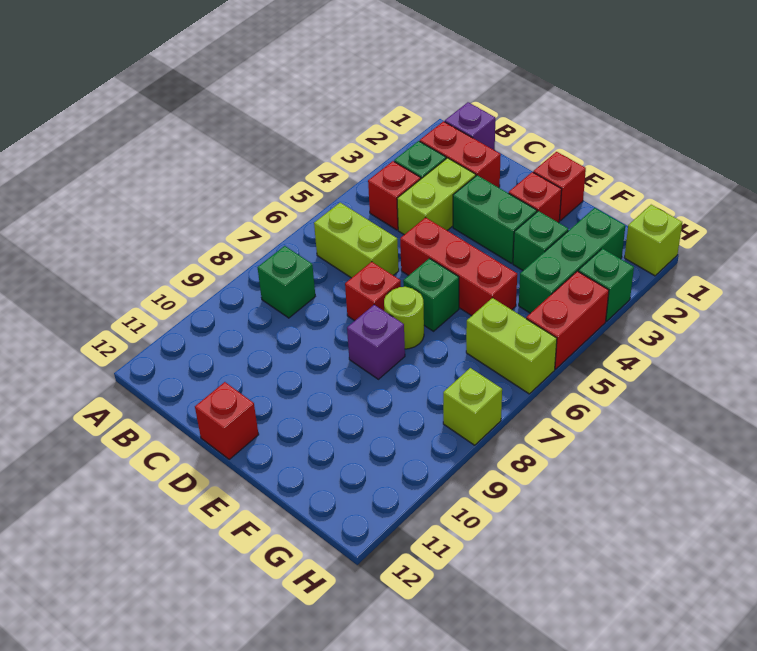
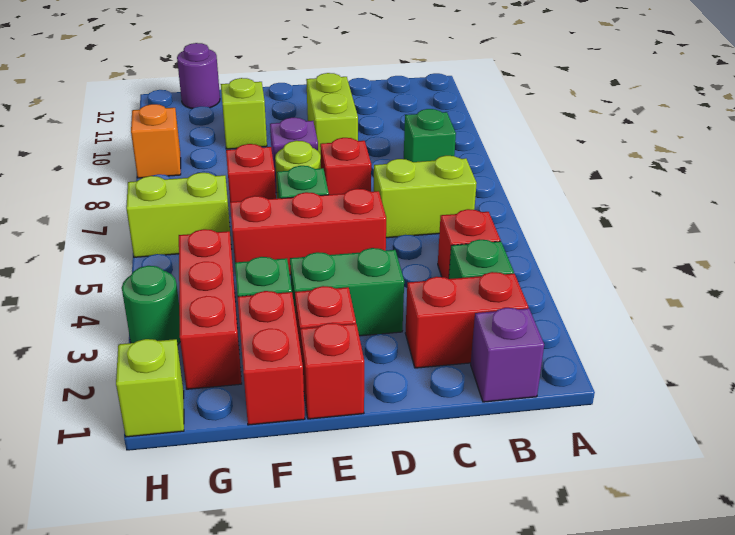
lime 1x2 brick [397,158,476,235] -> lime 1x2 brick moved to [306,73,358,155]
red 1x1 brick [195,382,259,459] -> red 1x1 brick moved to [226,144,276,202]
green 1x3 brick [519,208,625,313] -> red 1x3 brick [179,229,242,389]
none -> purple 1x1 round brick [177,43,220,109]
green 1x1 brick [578,249,634,321] -> green 1x1 round brick [122,266,180,345]
red 1x2 brick [526,271,609,369] -> red 1x2 brick moved to [238,291,305,425]
lime 1x1 brick [443,368,502,445] -> lime 1x1 brick moved to [221,78,267,149]
none -> orange 1x1 brick [131,104,181,178]

